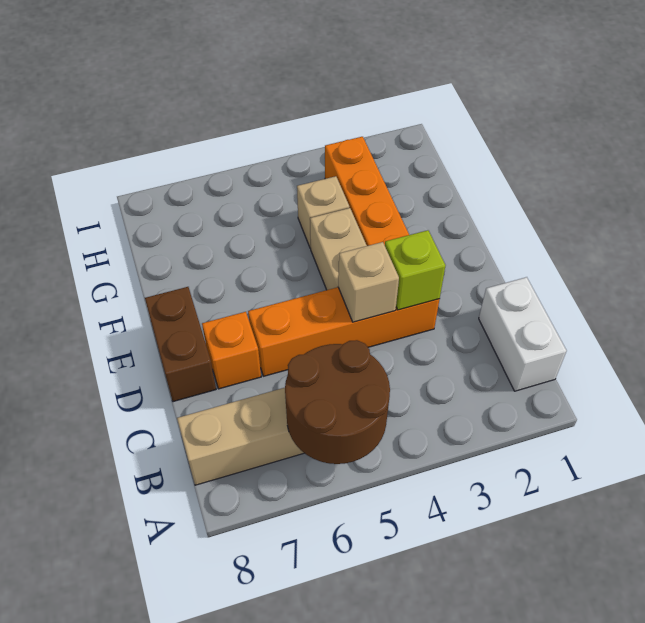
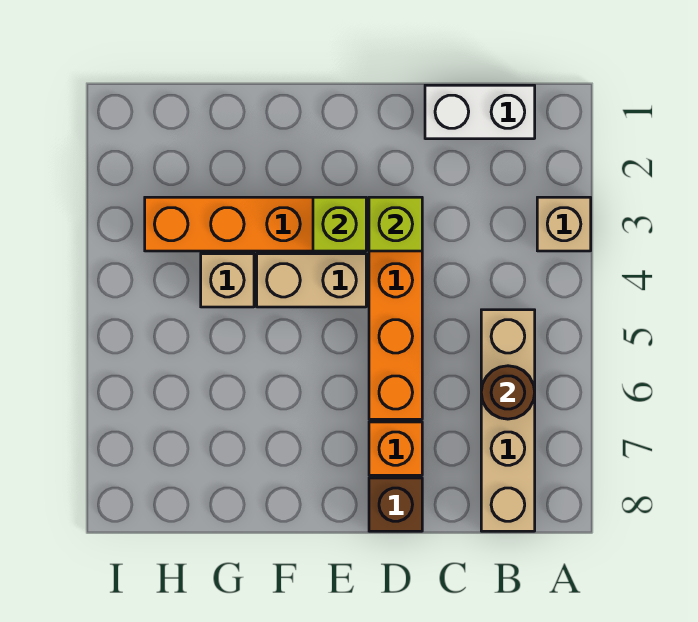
brown 2x2 round brick [285,340,390,464] -> brown 1x1 round brick [481,366,535,419]
tan 1x1 brick [338,242,399,322] -> tan 1x1 brick moved to [537,197,591,251]
brown 1x2 brick [145,287,216,402] -> brown 1x1 brick [369,478,422,531]
none -> lime 1x1 brick [313,197,366,251]

